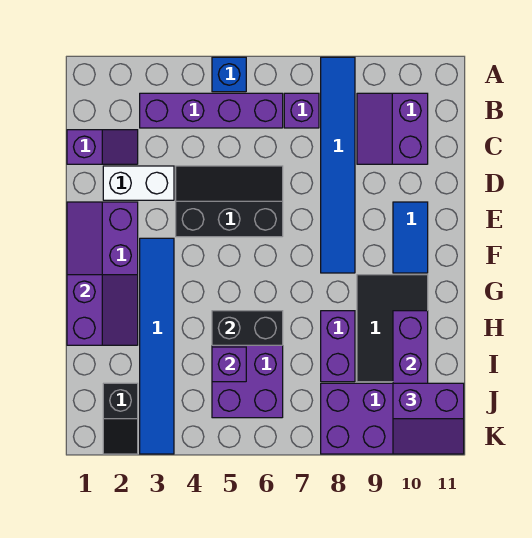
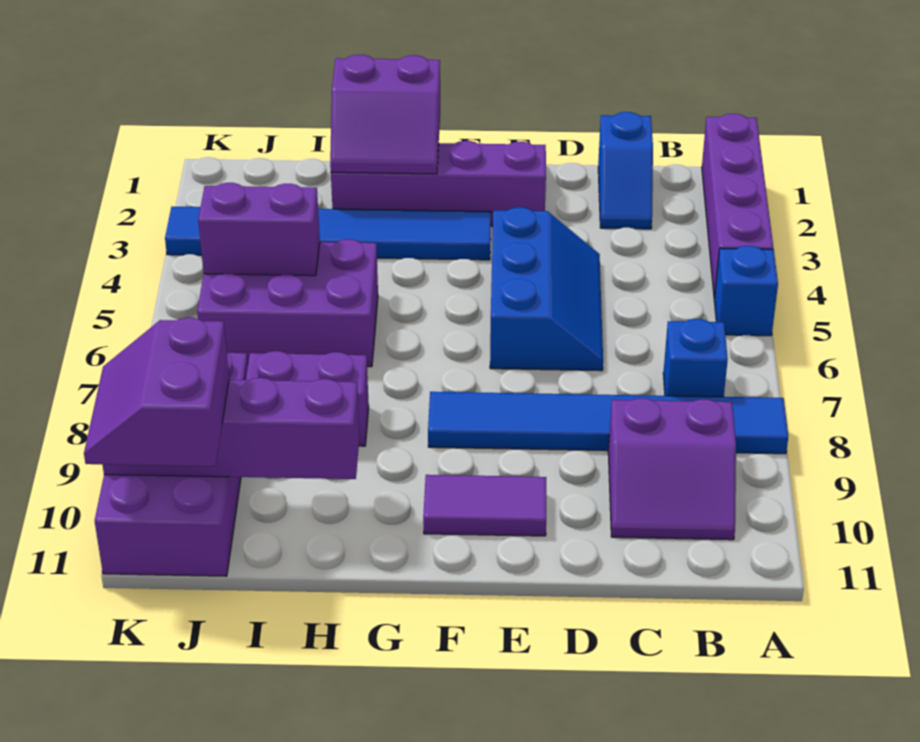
purple 1x4 brick [140,93,283,128] -> purple 1x4 brick moved to [702,114,773,298]
purple 1x1 brick [284,93,319,128] -> blue 1x1 brick [663,319,728,397]
purple 2x2 slope [357,93,428,164] -> purple 2x2 slope turned to [608,398,736,540]
purple 1x2 slope [67,130,138,164] -> blue 1x2 slope [598,112,653,229]
white 1x2 brick [103,166,174,200] -> none
black 2x3 slope [176,166,283,237] -> blue 2x3 slope [490,207,603,371]
blue 1x2 tile [393,202,428,273] -> purple 1x2 tile [423,475,546,536]
black 2x3 tile [357,275,428,382] -> none
black 1x2 brick [212,311,283,345] -> none
purple 1x1 brick [212,347,246,382] -> purple 1x2 brick [198,183,320,276]
black 1x2 slope [103,383,138,454] -> none

